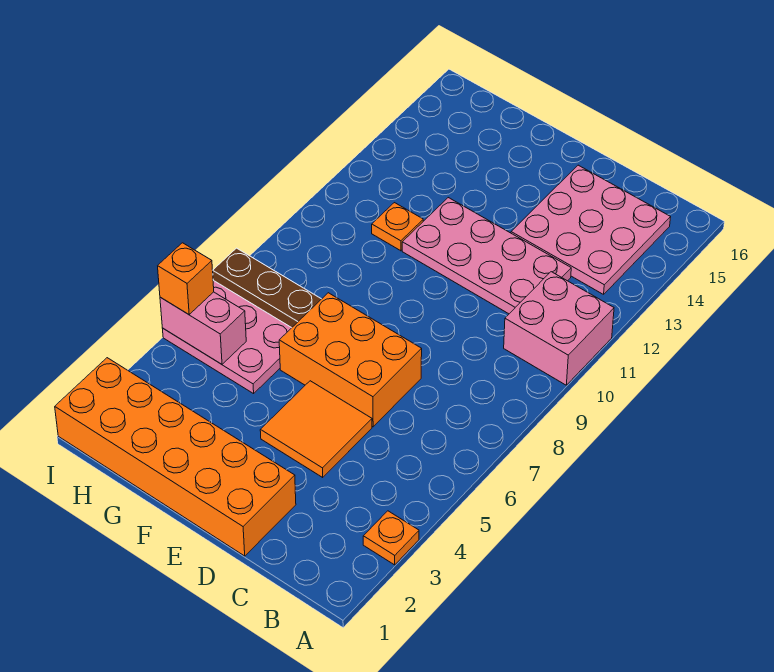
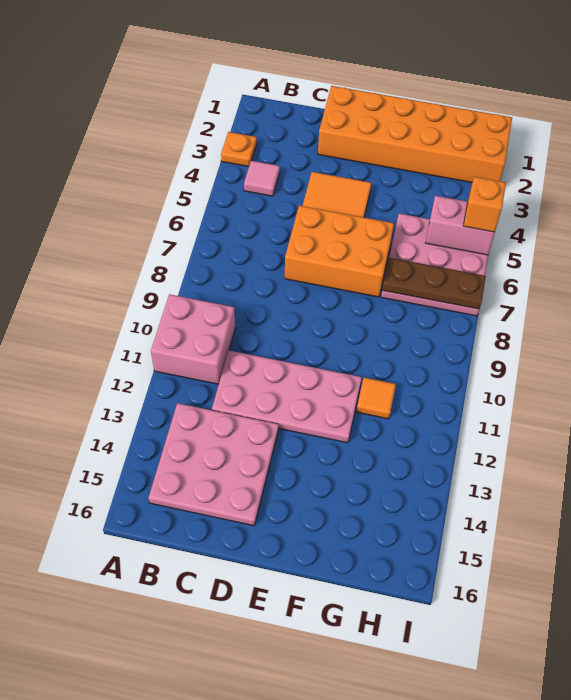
none -> pink 1x1 tile [244,161,280,196]
orange 1x1 plate [372,203,423,251] -> orange 1x1 tile [356,378,396,419]

